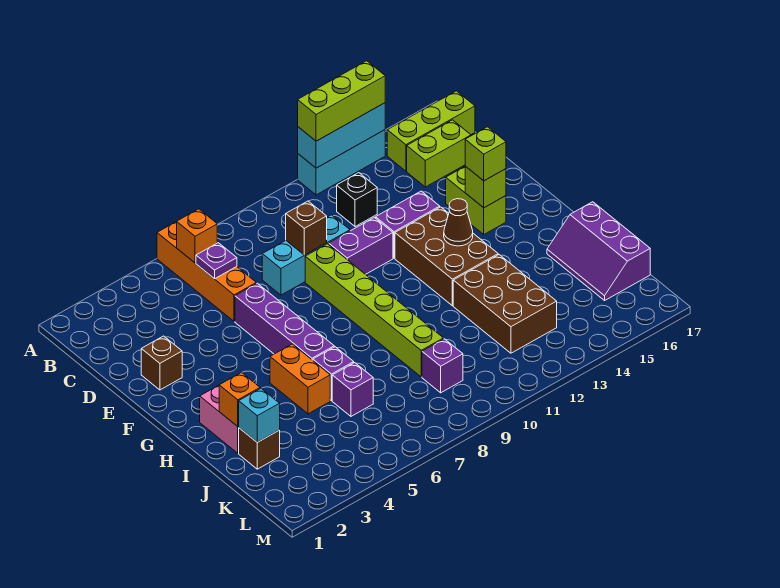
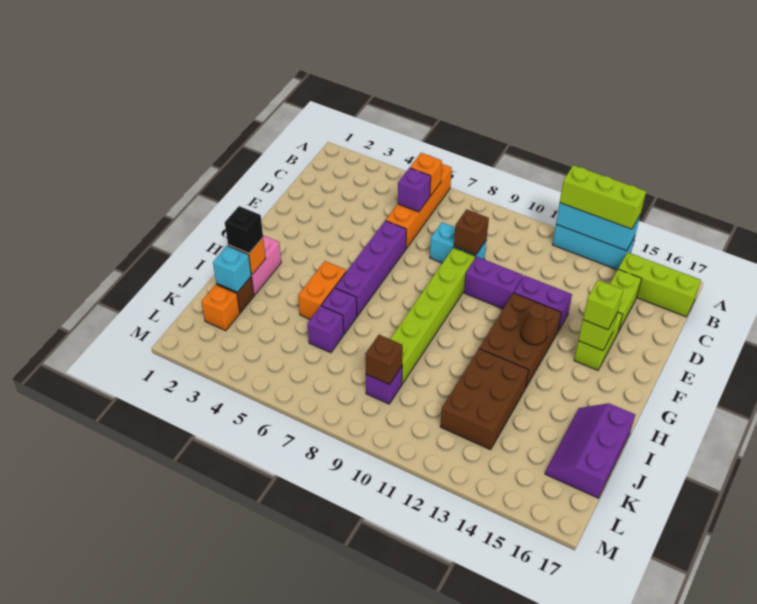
purple 1x1 plate [196,243,237,279] -> purple 1x1 brick [398,168,431,212]
black 1x1 brick [337,173,377,227] -> black 1x1 brick moved to [225,206,263,253]
lime 1x2 brick [407,120,471,187] -> lime 1x2 brick turned to [610,269,642,332]
cyan 1x3 brick [262,215,350,295] -> cyan 1x2 brick [430,222,487,263]
brown 1x1 brick [141,336,182,390] -> brown 1x1 brick moved to [365,335,403,385]
none -> orange 1x1 brick [201,285,240,331]

